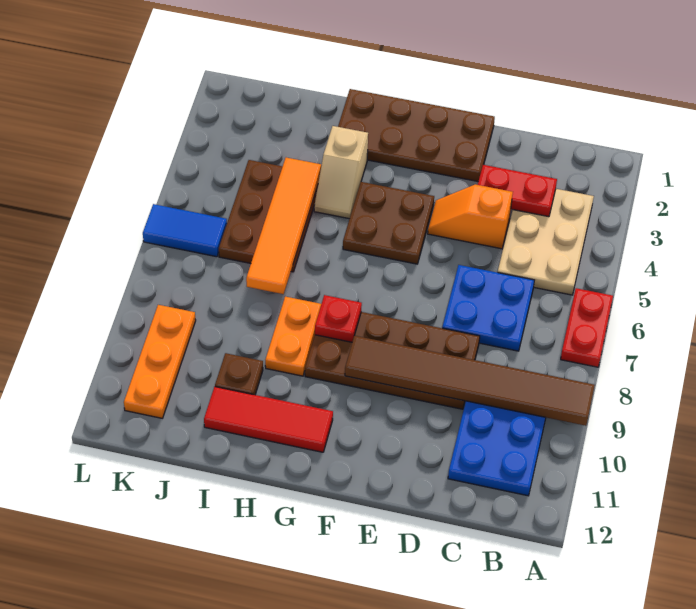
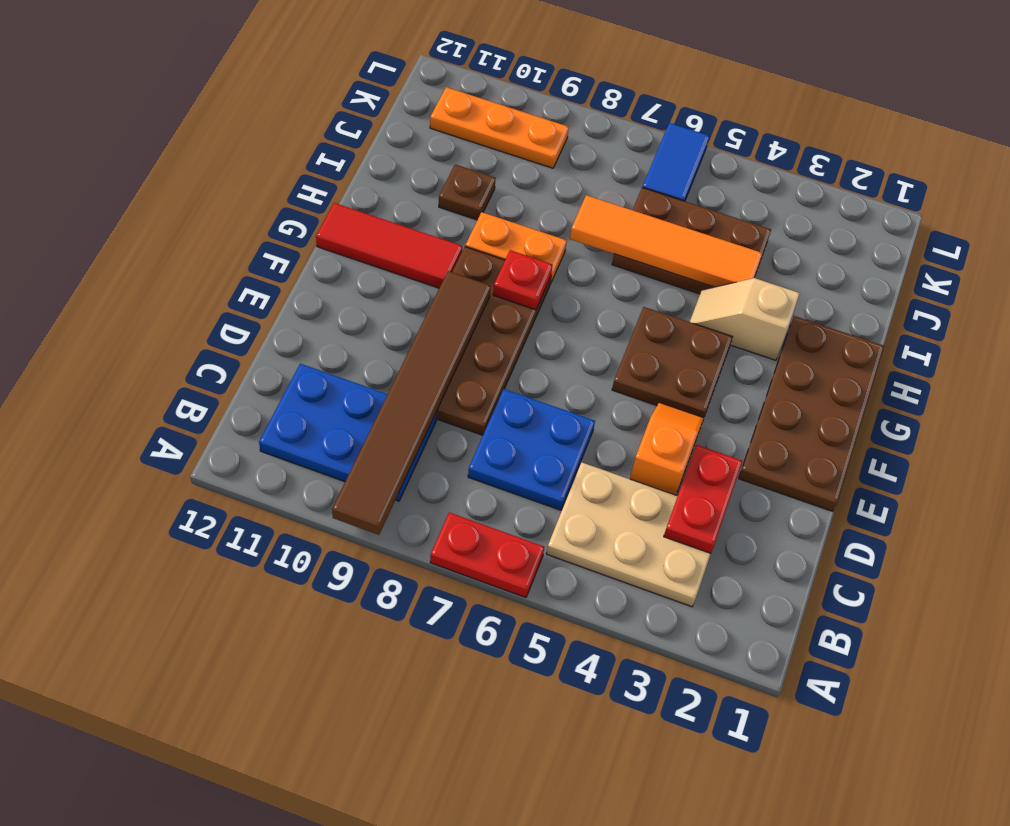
red 1x3 tile [204,387,333,452] -> red 1x3 tile turned to [316,203,462,288]

